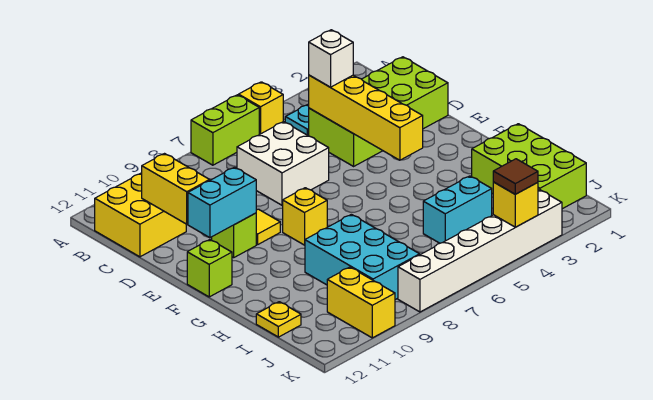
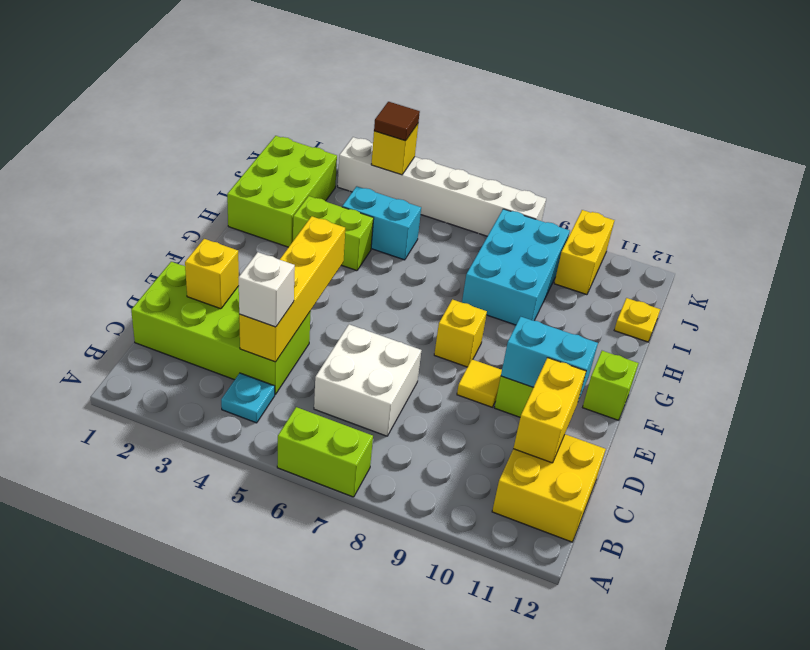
yellow 1x1 brick [239,82,283,134] -> yellow 1x1 brick moved to [185,239,239,309]
none -> lime 1x2 brick [293,196,374,271]

